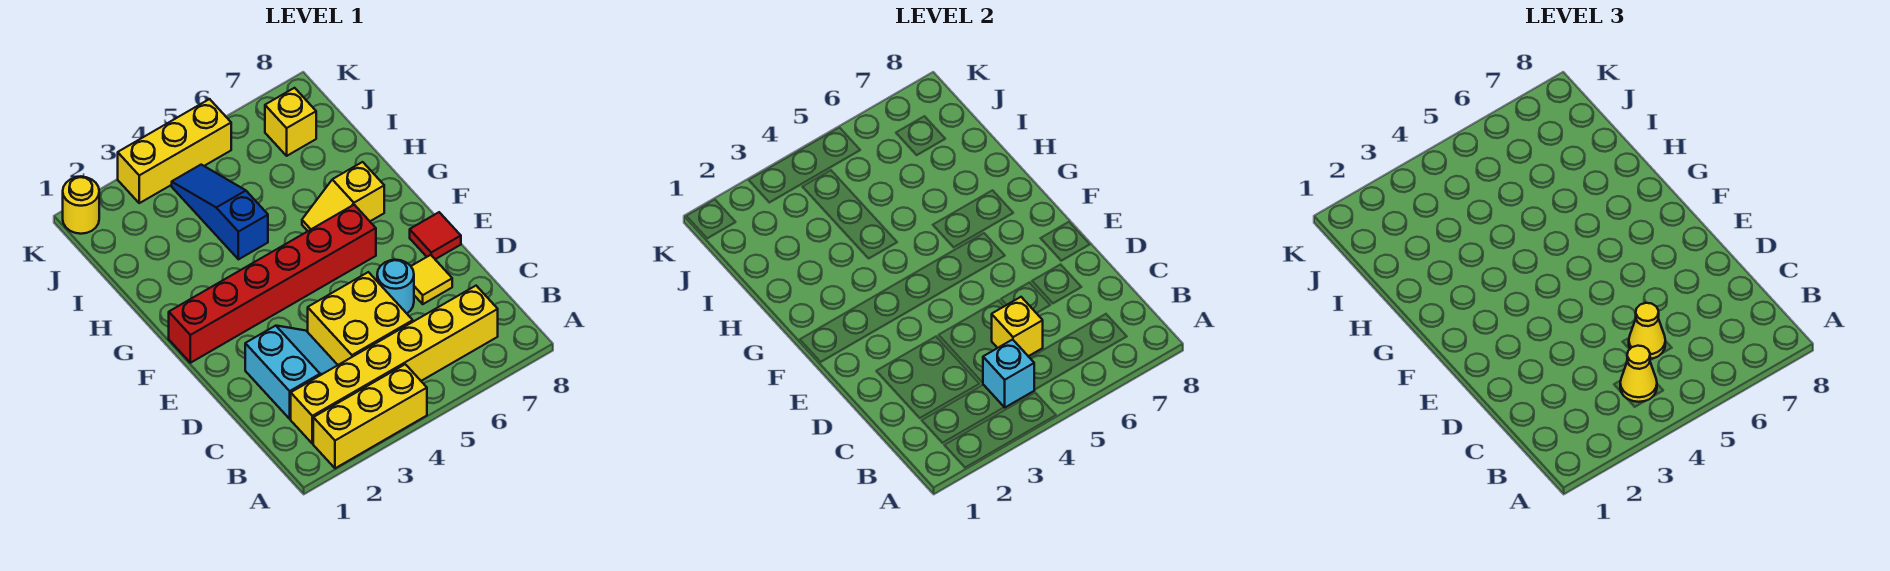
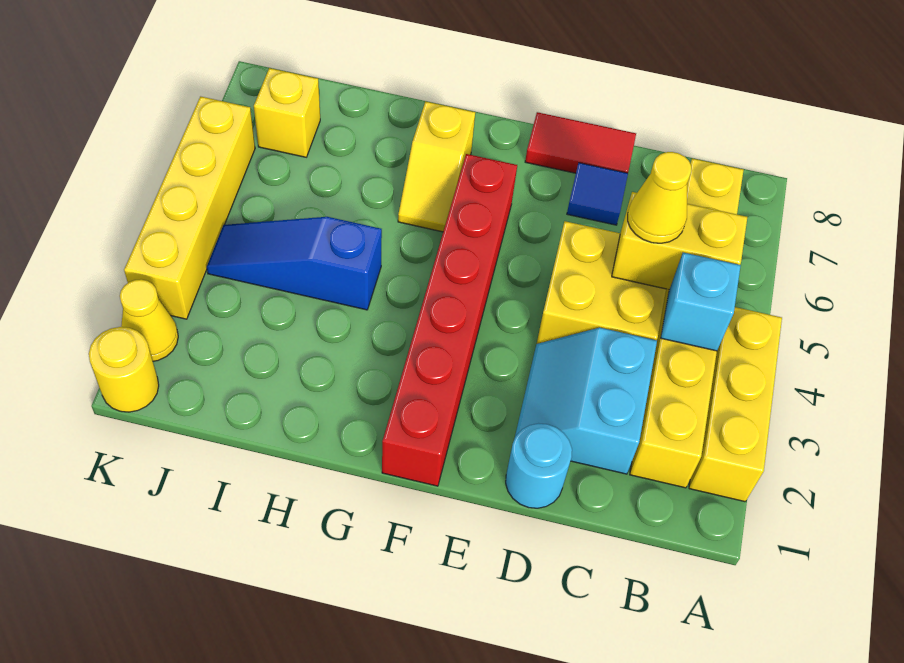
yellow 1x1 cone [1620,346,1657,402] -> yellow 1x1 cone moved to [120,279,178,361]
cyan 2x2 slope [245,326,337,419] -> cyan 2x2 slope turned to [515,328,657,474]
yellow 1x1 brick [992,297,1043,356] -> yellow 1x2 brick [612,192,747,290]
cyan 1x1 round brick [377,260,414,313] -> cyan 1x1 round brick moved to [506,423,572,508]
yellow 1x1 tile [411,255,452,304] -> blue 1x1 tile [567,163,628,225]
red 1x1 tile [410,212,461,259] -> red 1x2 tile [525,112,636,173]
yellow 1x3 brick [118,99,231,203] -> yellow 1x4 brick [124,96,255,319]

